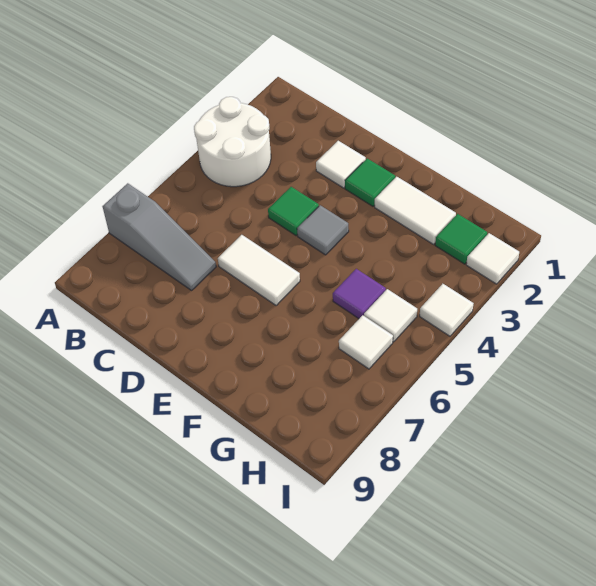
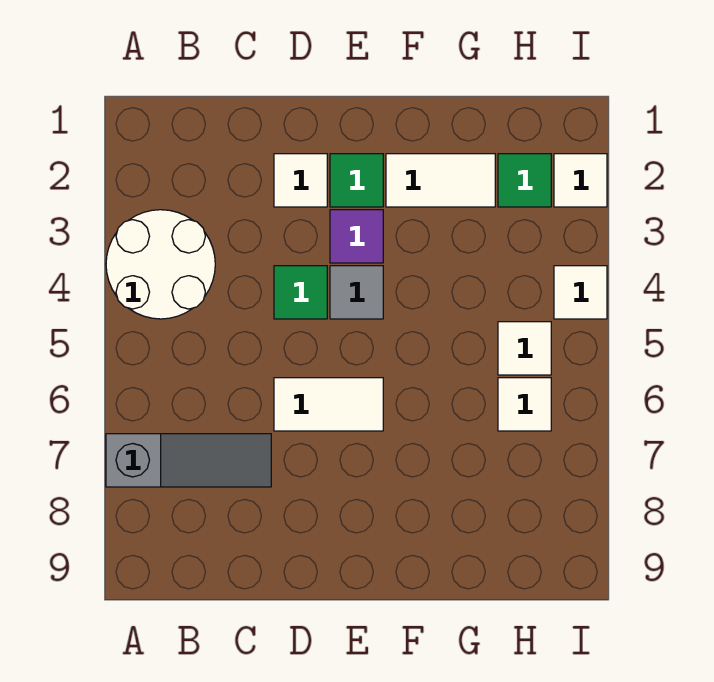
purple 1x1 tile [333,269,386,319] -> purple 1x1 tile moved to [330,210,383,263]

